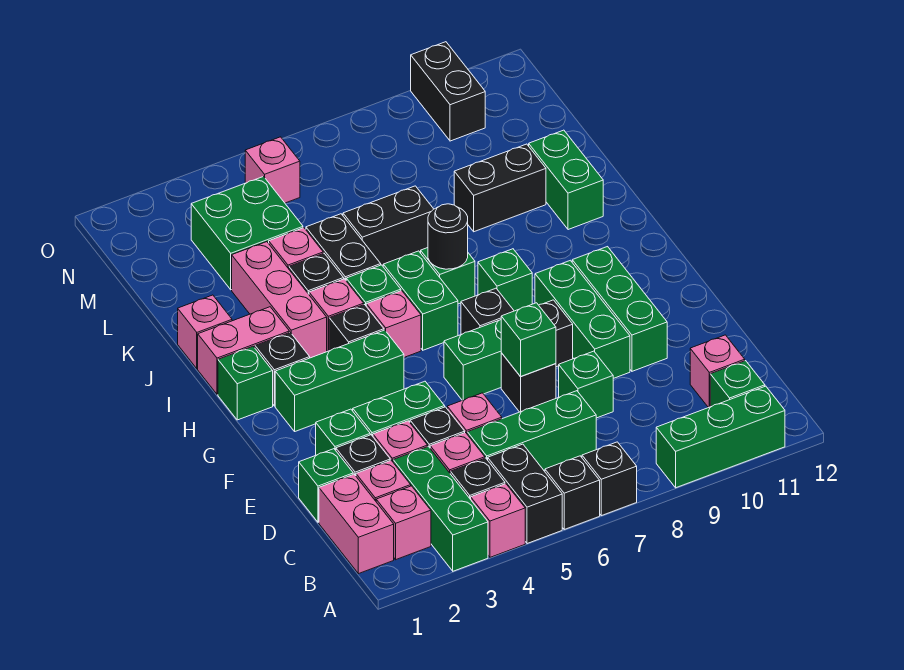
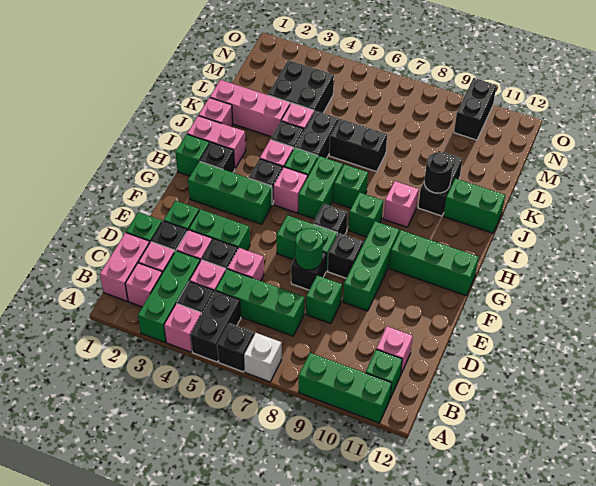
black 1x1 brick [582,442,637,516] -> white 1x1 brick [244,333,281,382]
green 1x1 brick [501,303,556,377] -> green 1x1 round brick [295,228,323,270]
green 1x3 brick [572,247,667,371] -> green 1x3 brick turned to [389,230,479,296]
pink 1x3 brick [232,242,327,358] -> pink 1x3 brick turned to [210,80,290,137]
black 1x1 round brick [428,204,468,269] -> black 1x1 round brick moved to [424,152,453,193]
green 1x2 brick [529,130,603,230] -> green 1x2 brick turned to [444,178,505,233]
black 1x2 brick [454,144,546,232] -> black 1x2 brick turned to [418,151,462,216]
green 2x2 brick [191,177,303,290] -> black 2x2 brick [268,60,334,113]
pink 1x1 brick [245,137,300,203] -> pink 1x1 brick moved to [383,181,419,227]

